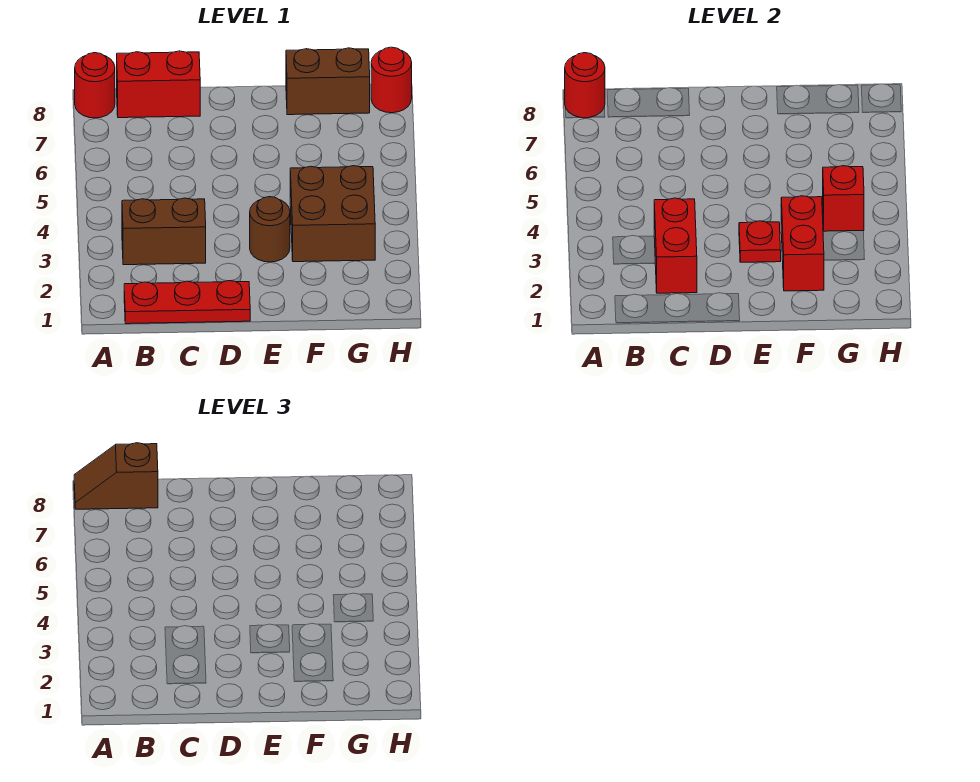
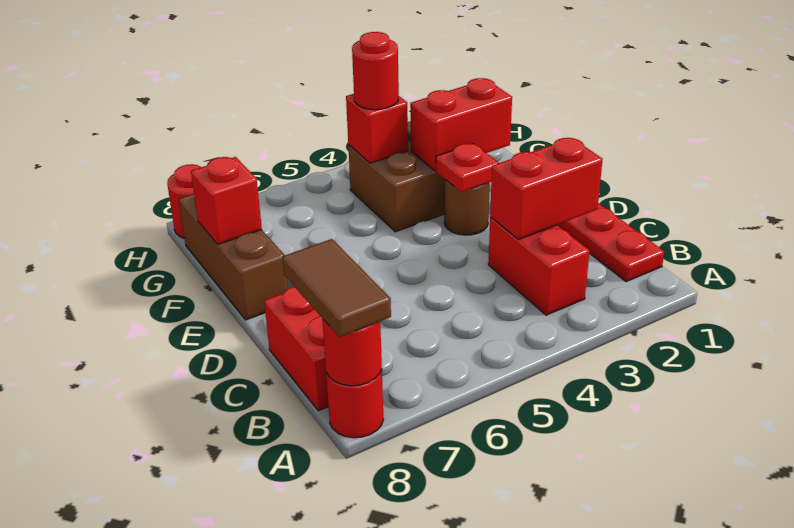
brown 1x2 slope [74,443,158,509] -> brown 1x2 tile [282,239,391,337]
brown 1x2 brick [122,198,206,265] -> red 1x2 brick [488,217,590,315]
brown 1x2 brick [286,48,370,115] -> brown 1x3 brick [179,194,288,320]
none -> red 1x1 brick [191,157,262,244]
none -> red 1x1 round brick [352,32,399,110]

